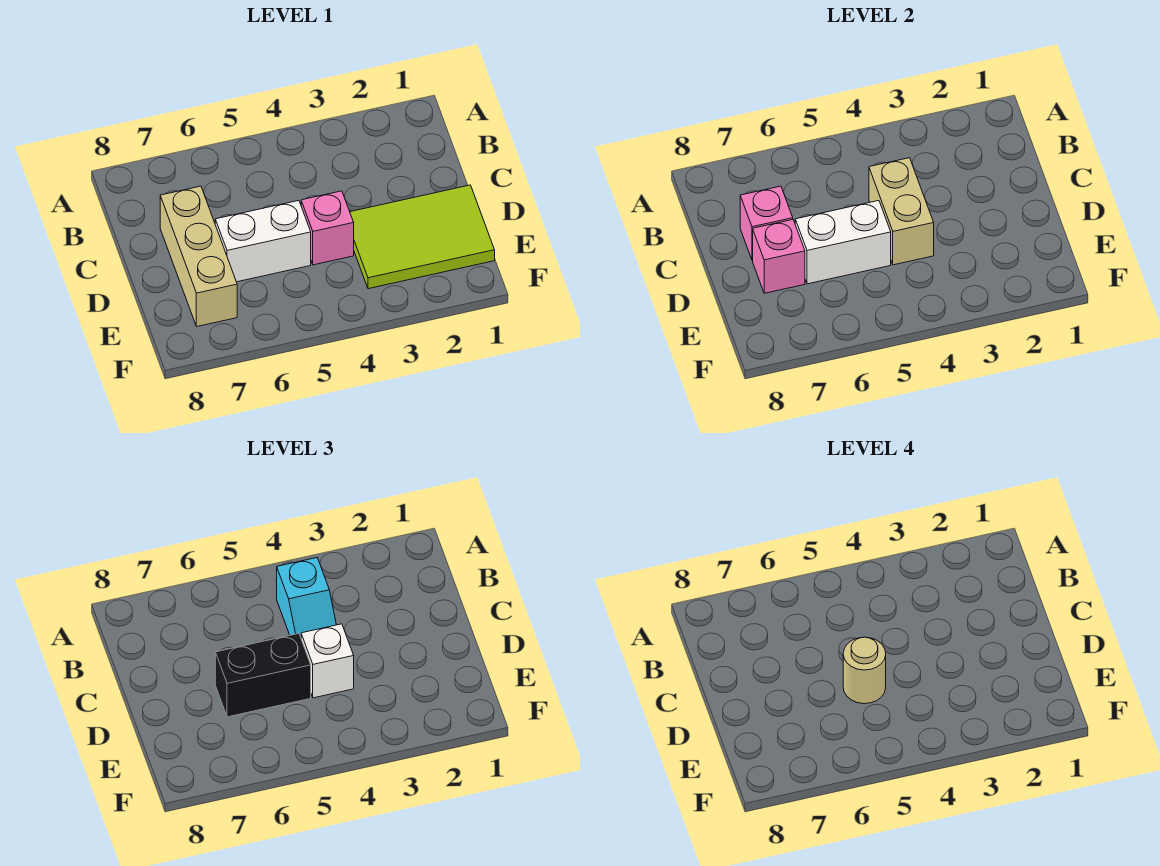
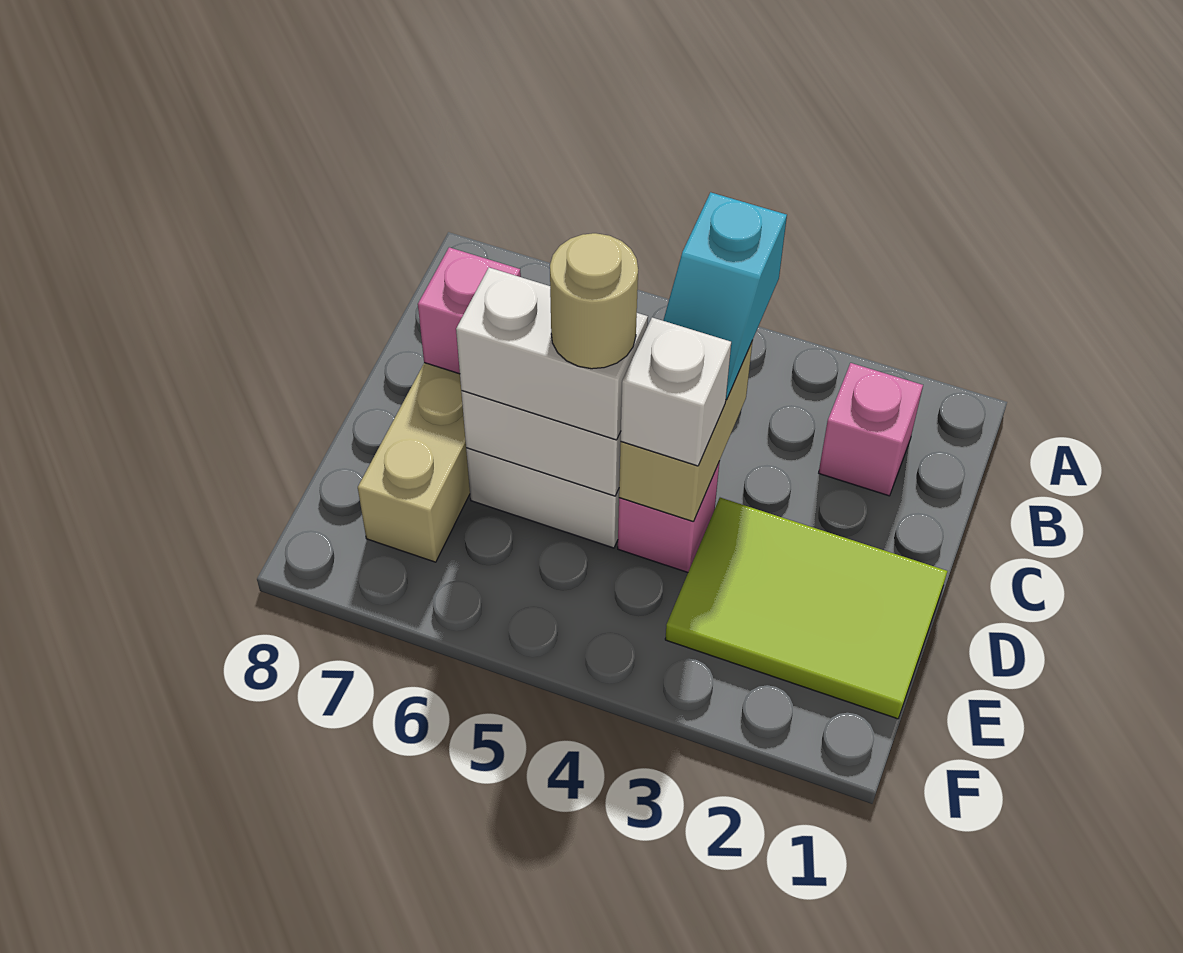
black 1x2 brick [215,634,311,717] -> white 1x2 brick [456,268,648,440]
pink 1x1 brick [753,220,805,293] -> pink 1x1 brick moved to [819,363,923,496]

